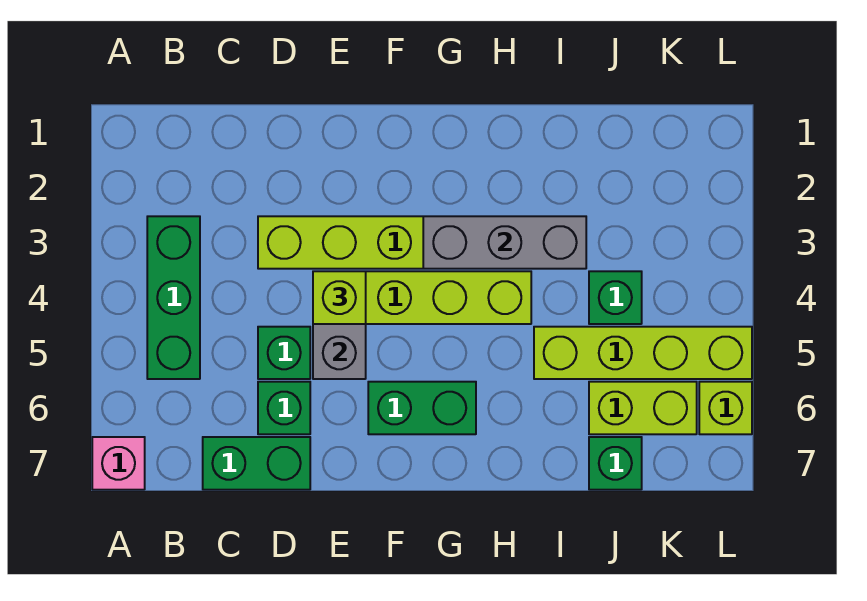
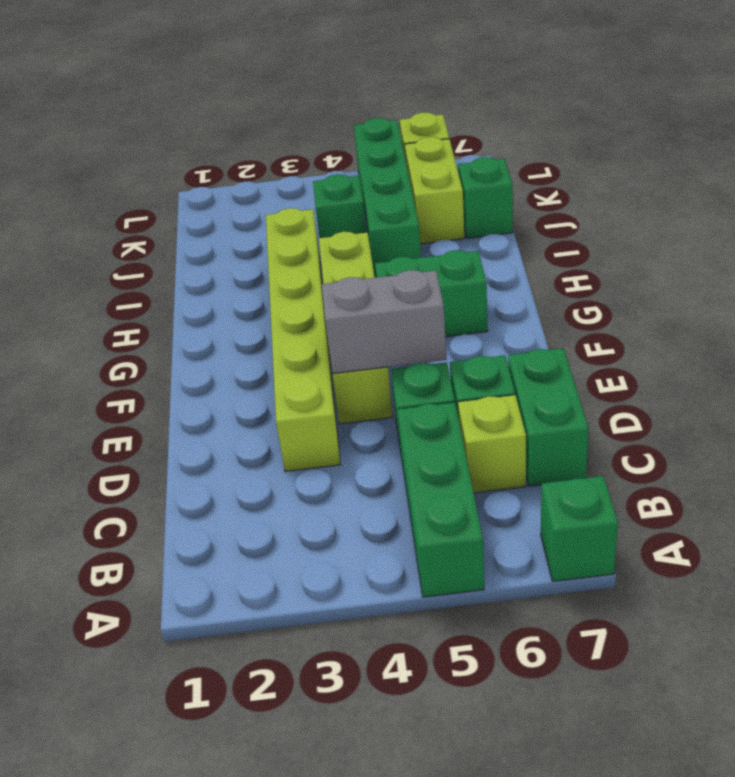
pink 1x1 brick [92,437,145,490] -> green 1x1 brick [541,476,618,581]
green 1x3 brick [147,216,200,379] -> green 1x3 brick turned to [397,402,484,597]
lime 1x1 brick [313,271,366,324] -> lime 1x1 brick moved to [458,395,526,493]
green 1x2 brick [368,382,476,434] -> green 1x2 brick turned to [375,250,488,337]
grey 1x3 brick [423,216,586,269] -> none
lime 1x4 brick [534,327,752,379] -> green 1x4 brick [354,118,421,278]

